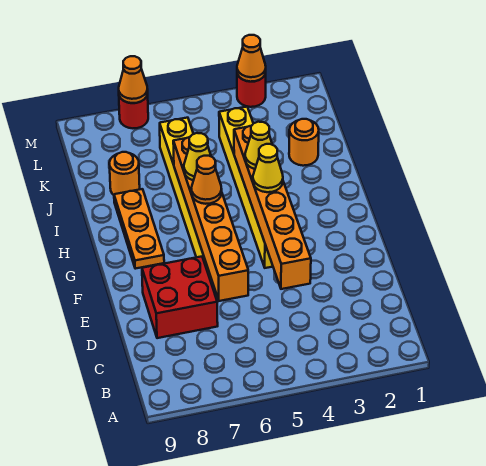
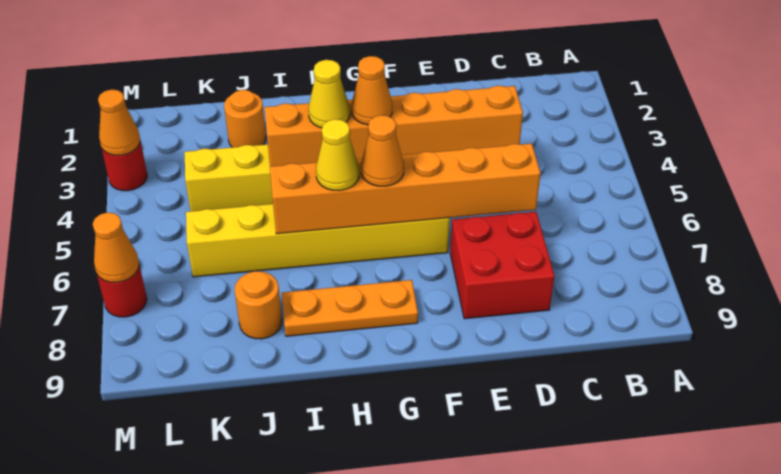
yellow 1x1 cone [253,144,283,192] -> orange 1x1 cone [352,56,392,125]

